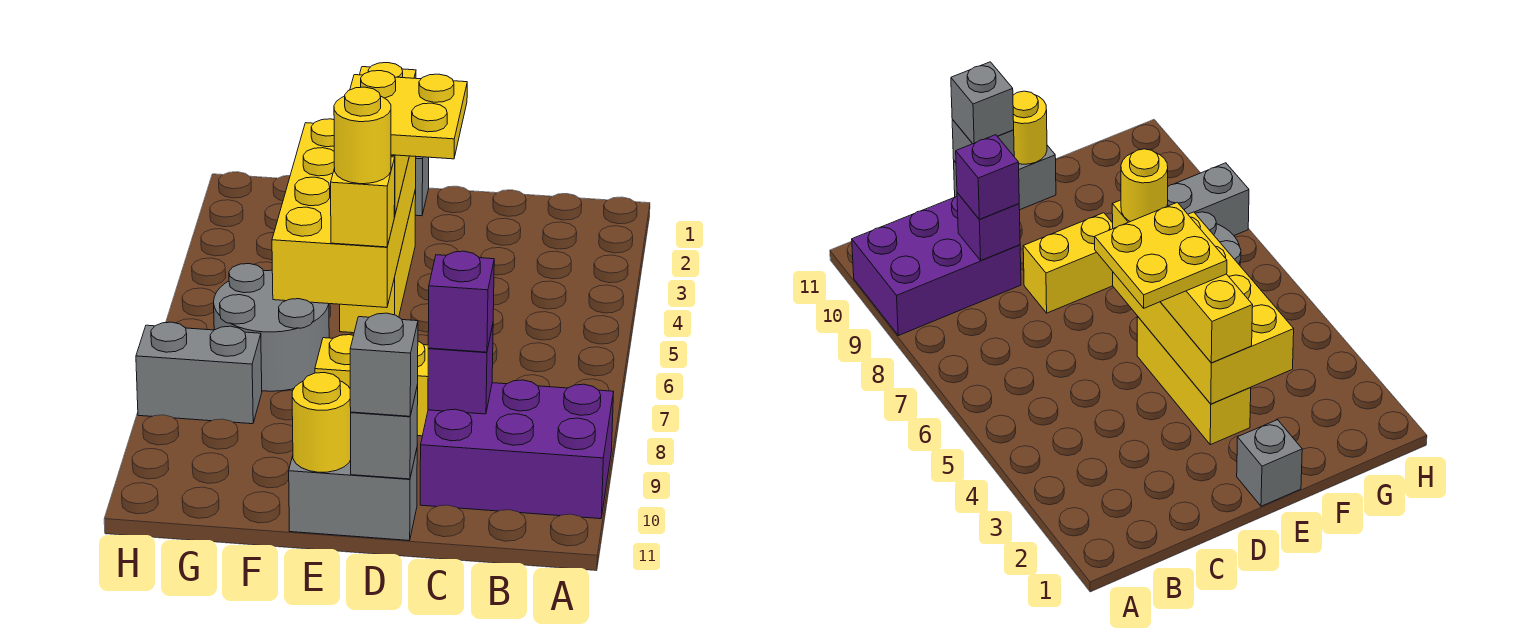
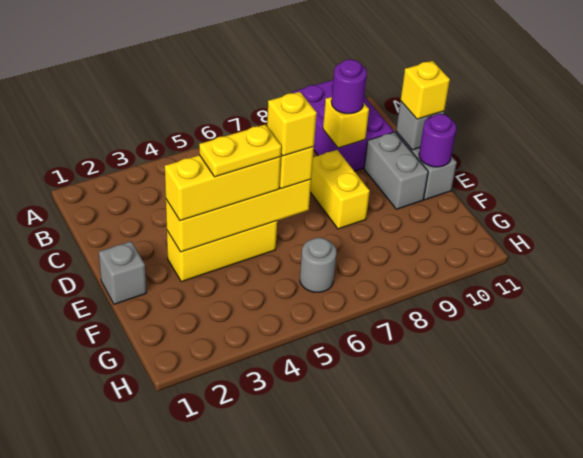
purple 1x1 brick [428,325,493,414] -> yellow 1x1 brick [323,97,369,148]
purple 1x1 brick [428,251,494,352] -> purple 1x1 round brick [331,59,367,114]
yellow 2x2 plate [350,71,467,159] -> yellow 1x2 plate [199,124,281,177]
grey 1x1 brick [350,313,418,416] -> yellow 1x1 brick [400,61,450,119]
yellow 2x4 brick [272,119,416,308] -> yellow 1x4 brick [166,179,311,252]
yellow 1x1 round brick [334,87,391,184] -> yellow 1x1 brick [267,92,317,156]
yellow 1x1 round brick [292,373,351,472] -> purple 1x1 round brick [419,114,456,167]
grey 2x2 round brick [214,264,329,391] -> grey 1x1 round brick [300,238,336,292]
grey 1x2 brick [136,322,262,424] -> grey 1x2 brick moved to [364,132,428,209]

